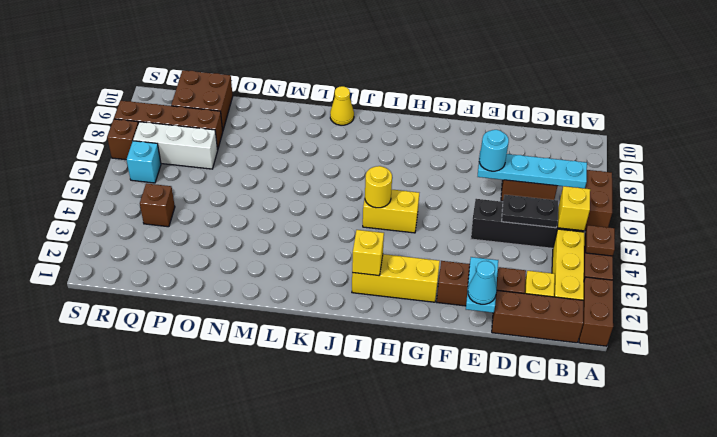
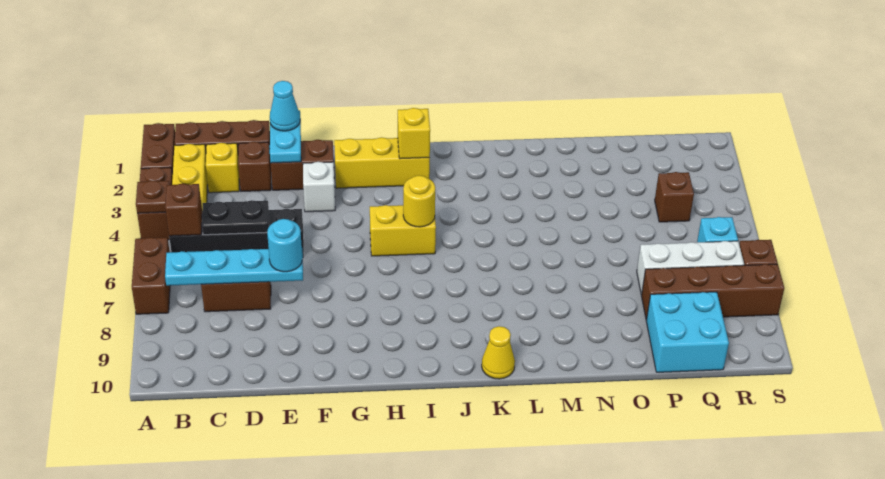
yellow 1x1 brick [558,186,590,231] -> brown 1x1 brick [165,184,202,236]
none -> white 1x1 brick [303,162,335,212]
brown 2x2 brick [171,70,233,130] -> cyan 2x2 brick [646,292,729,372]

